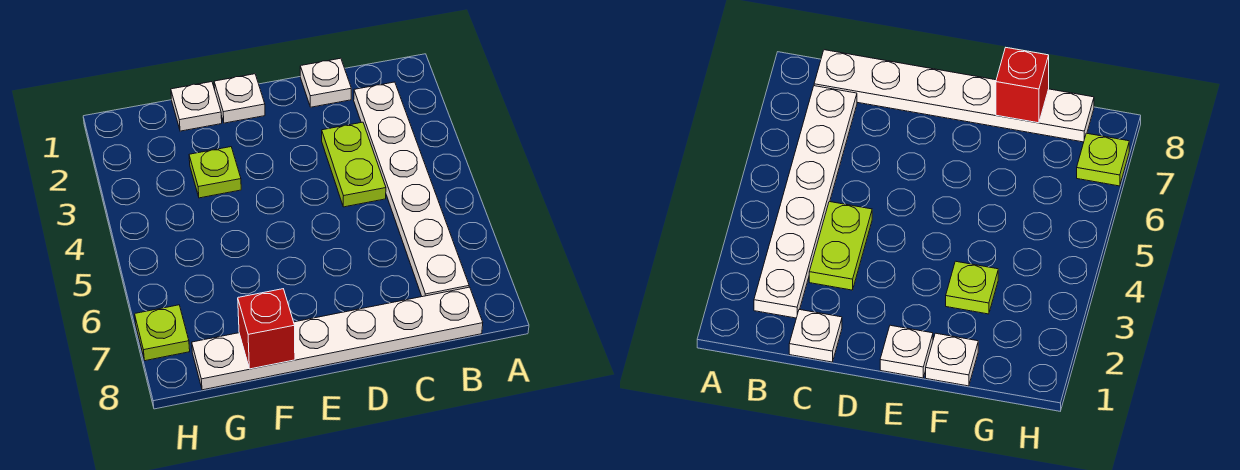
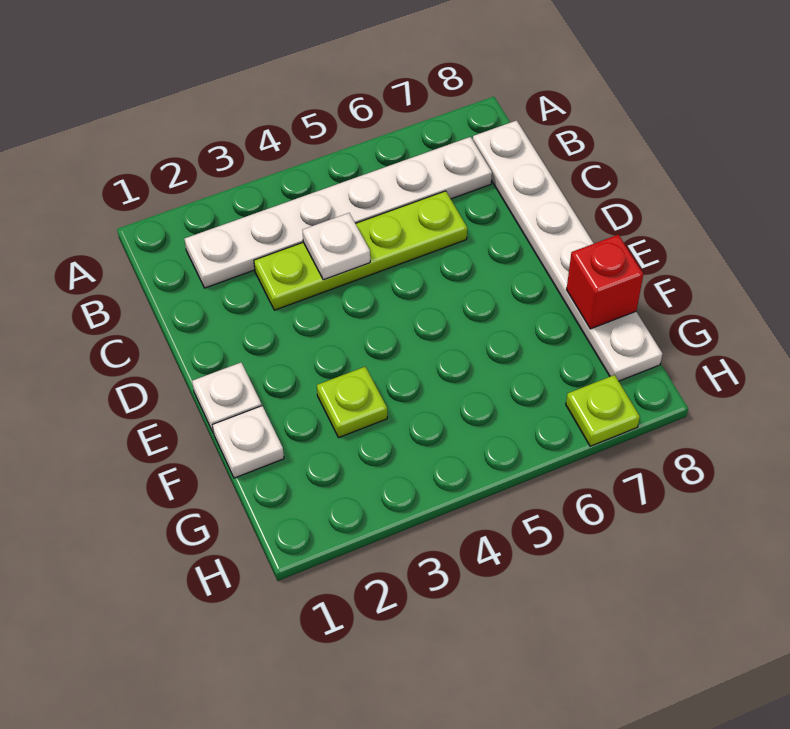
white 1x1 plate [300,58,351,107] -> white 1x1 plate moved to [302,213,370,280]
lime 1x2 plate [322,122,386,207] -> lime 1x4 plate [254,191,467,310]

